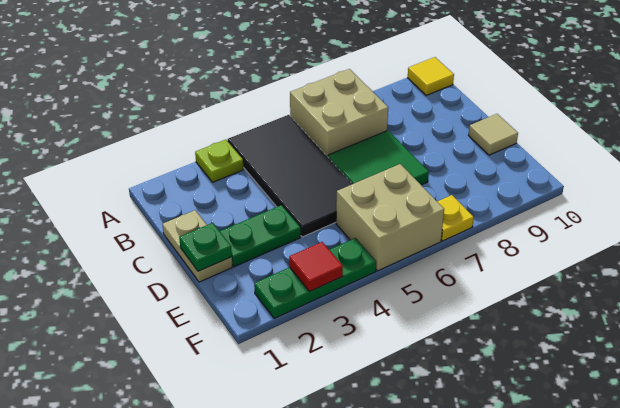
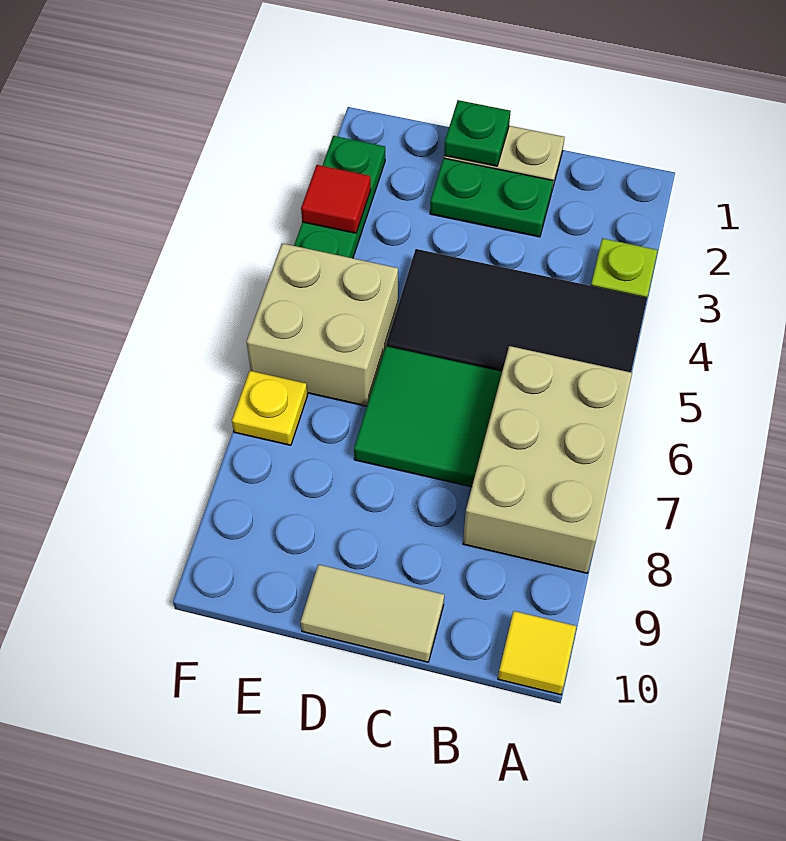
tan 2x2 brick [290,69,388,157] -> tan 2x3 brick [463,346,632,573]
green 1x2 plate [220,205,301,267] -> green 1x2 plate turned to [430,158,553,237]
tan 1x1 tile [469,114,518,155] -> tan 1x2 tile [301,564,444,662]

